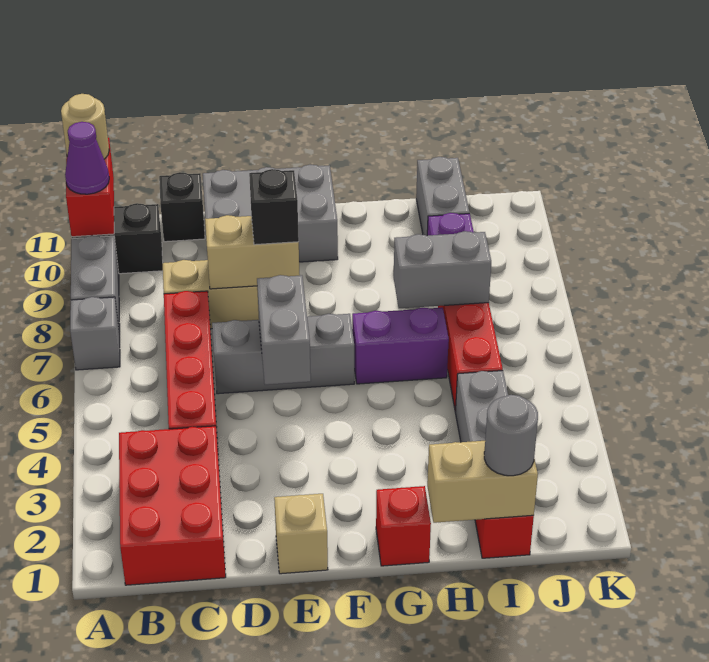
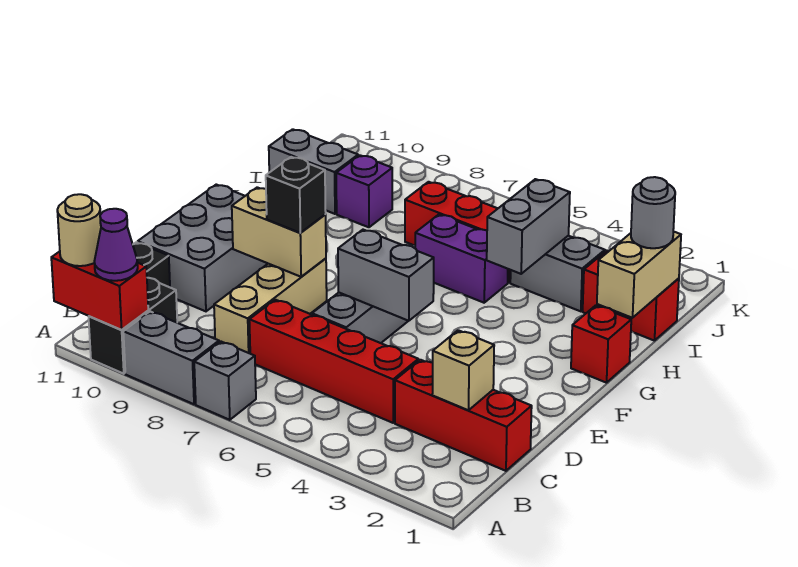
red 2x3 brick [119,426,226,585] -> red 1x3 brick [395,360,532,471]
tan 1x2 brick [205,215,300,289] -> tan 1x2 brick turned to [232,187,326,277]
tan 1x1 brick [274,494,328,574] -> tan 1x1 brick moved to [432,330,494,410]
purple 1x2 brick [352,308,449,384] -> purple 1x2 brick turned to [415,214,508,303]
grey 1x2 brick [394,231,491,308] -> grey 1x2 brick moved to [487,179,570,274]

